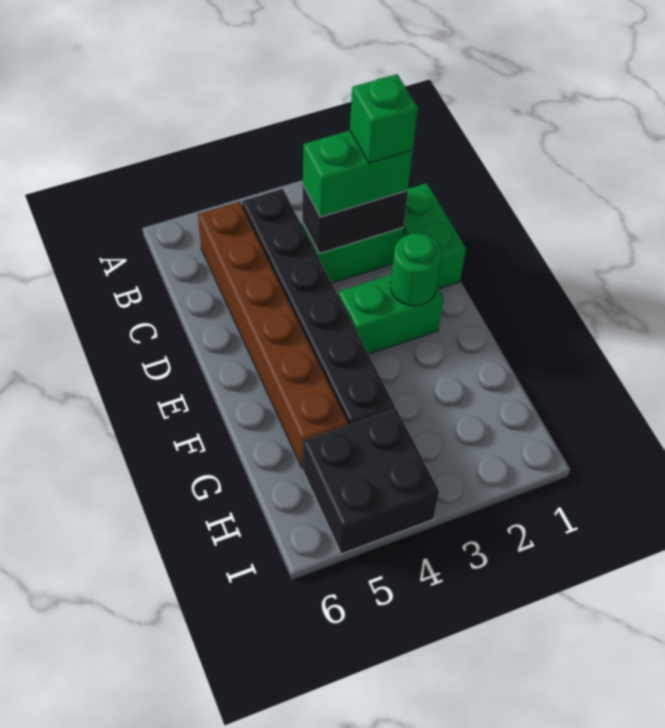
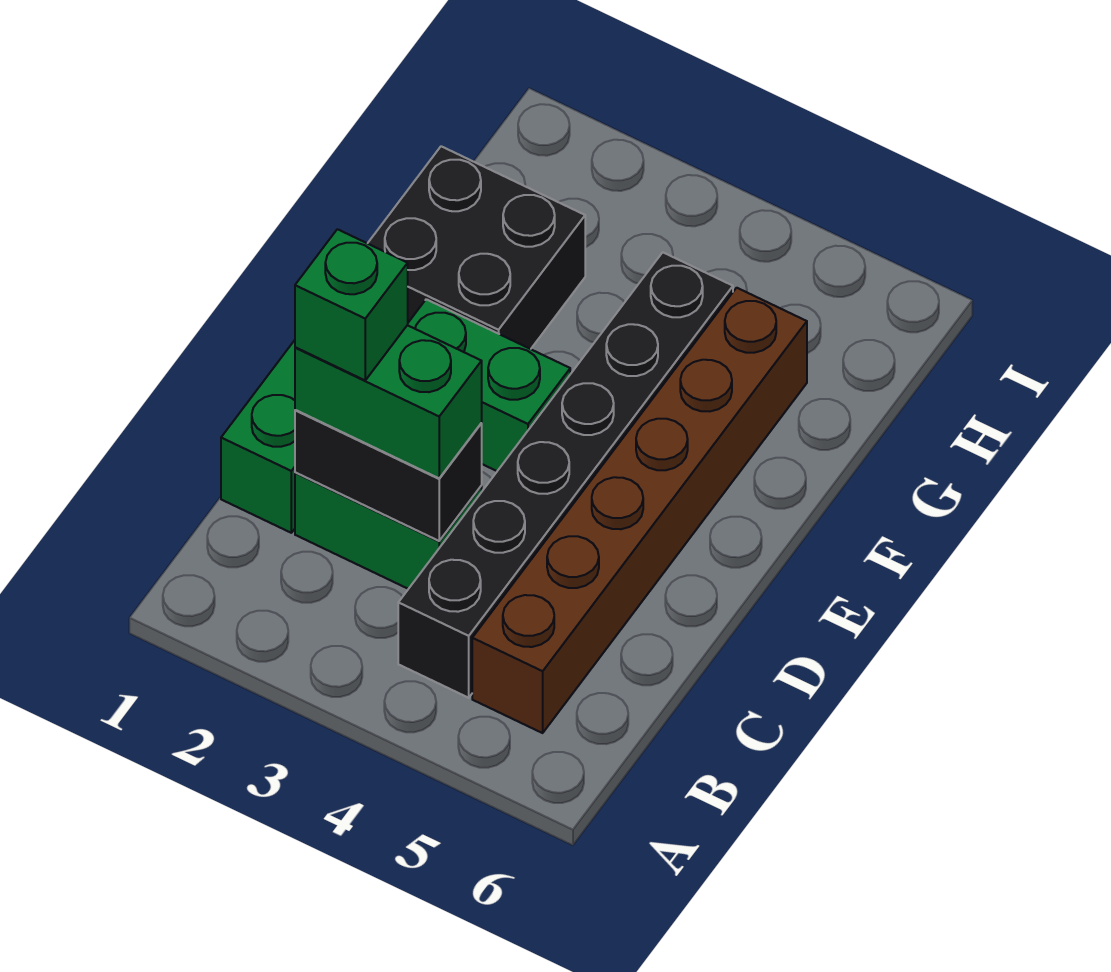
green 1x1 round brick [390,233,442,306] -> none
black 2x2 brick [303,408,439,554] -> black 2x2 brick moved to [368,146,585,349]

